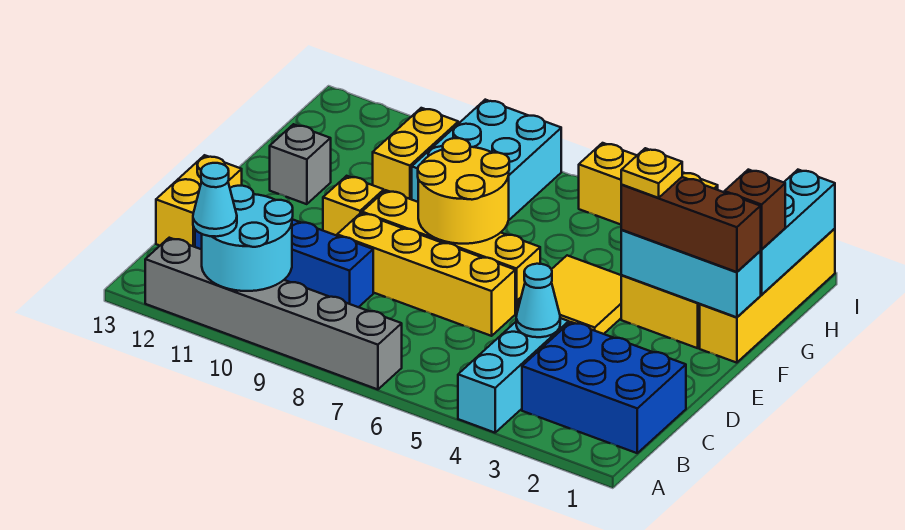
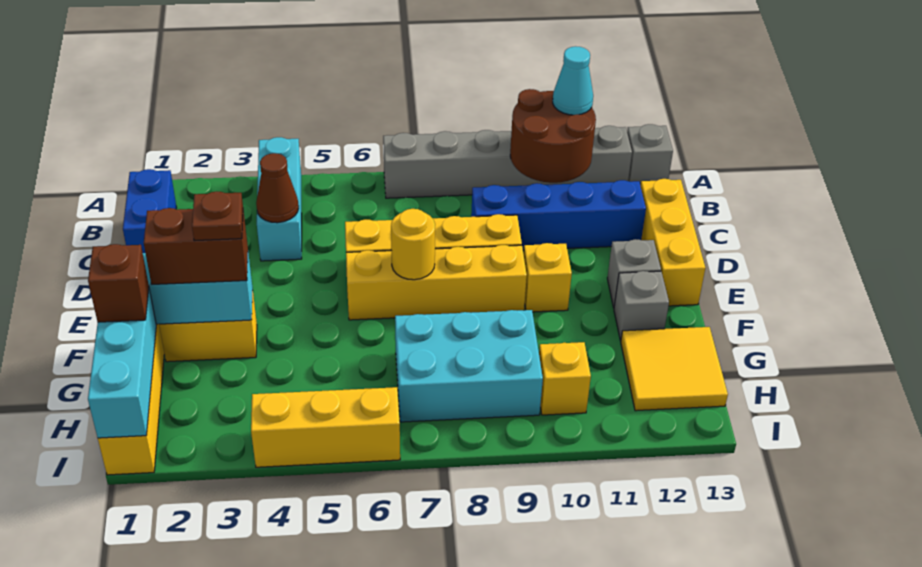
cyan 2x2 round brick [202,186,293,291] -> brown 2x2 round brick [510,89,596,183]
none -> grey 1x1 brick [627,124,673,186]
blue 2x3 brick [522,322,686,453] -> blue 1x2 brick [123,169,177,253]
cyan 1x1 cone [516,264,560,337] -> brown 1x1 cone [256,153,299,223]
yellow 1x2 brick [156,155,242,247] -> yellow 1x3 brick [641,179,705,306]
yellow 2x2 tile [518,255,621,334] -> yellow 2x2 tile moved to [621,327,728,411]
yellow 2x2 round brick [418,138,509,244] -> yellow 1x1 round brick [391,209,435,280]
none -> grey 1x1 brick [607,239,661,308]
brown 1x3 brick [621,177,761,272] -> brown 1x2 brick [144,208,248,284]
yellow 1x1 plate [621,148,682,198] -> brown 1x1 plate [192,191,243,241]
cyan 2x3 brick [412,100,561,220] -> cyan 2x3 brick turned to [395,310,543,422]
yellow 1x2 brick [373,108,458,199] -> yellow 1x1 brick [539,342,591,415]

